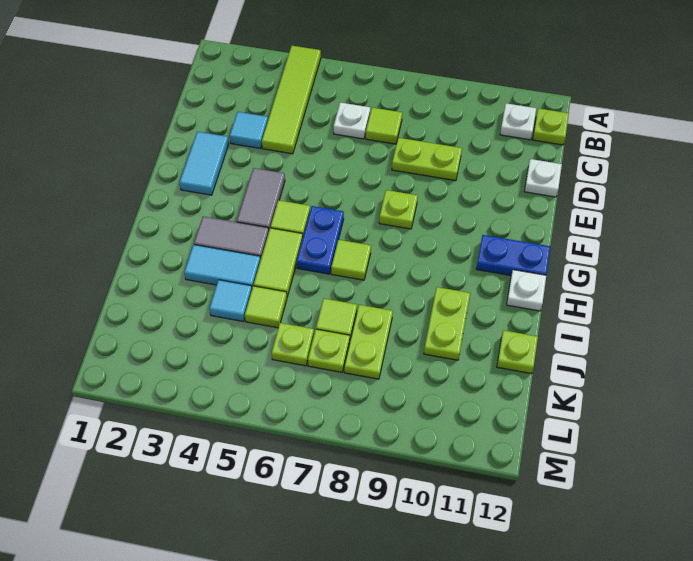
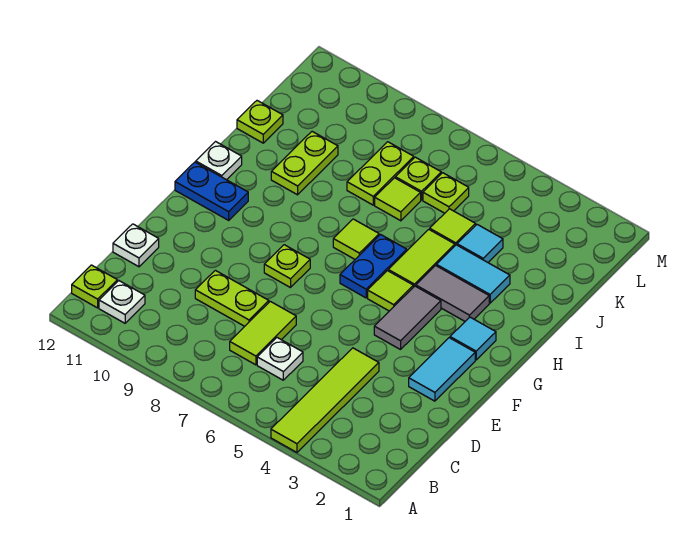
lime 1x1 tile [366,108,402,144] -> lime 1x2 tile [230,301,296,365]
cyan 1x1 tile [230,112,268,149] -> cyan 1x1 tile moved to [450,317,496,360]

